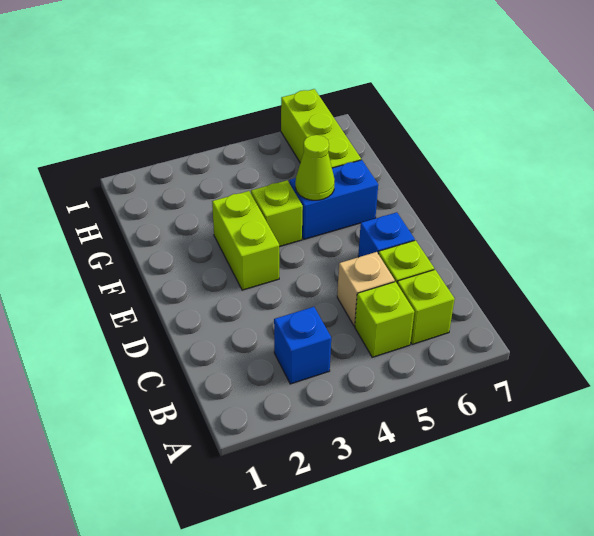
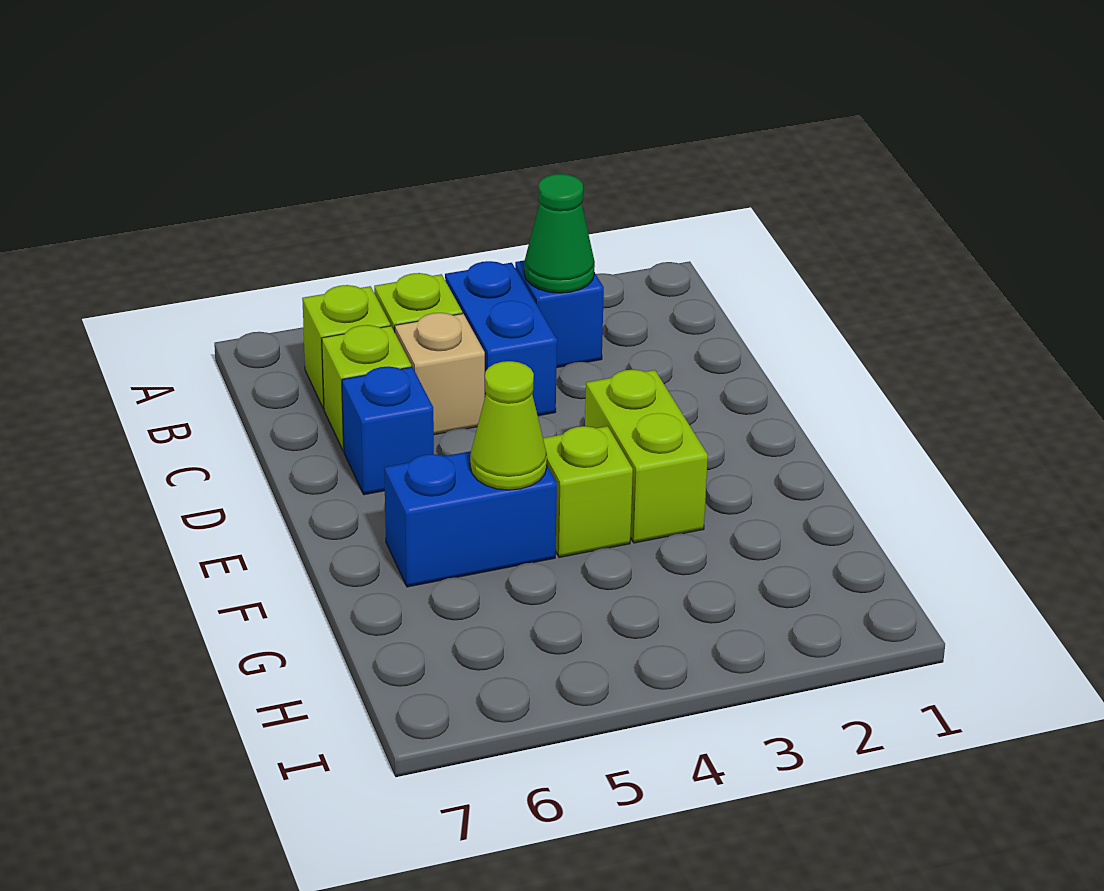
none -> green 1x1 cone [524,174,595,293]
none -> blue 1x2 brick [445,261,557,416]
lime 1x3 brick [281,89,361,168] -> none

